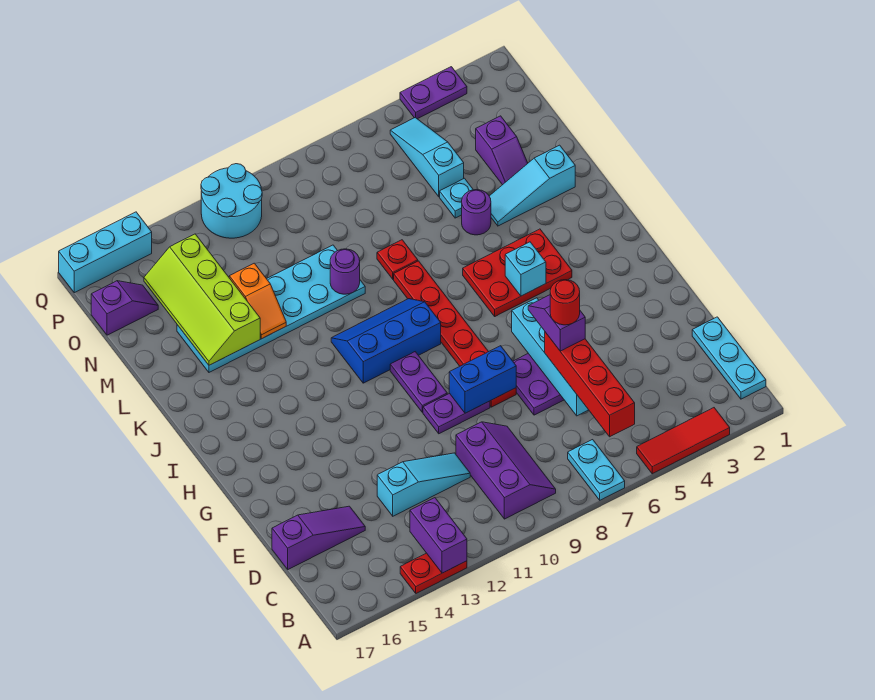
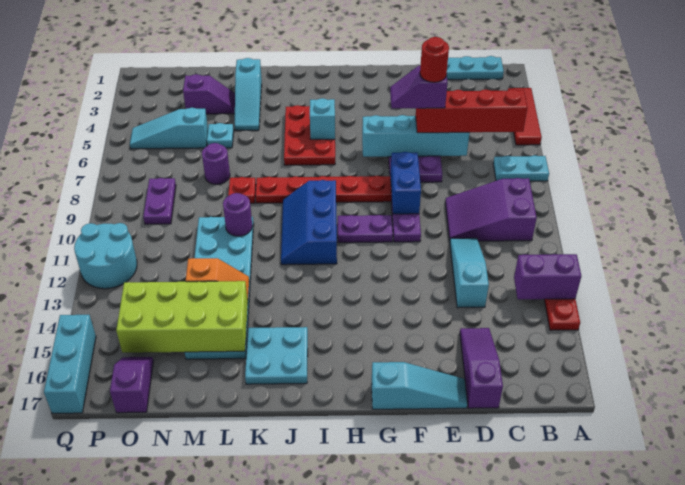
purple 2x3 slope [456,422,556,519] -> purple 2x3 slope turned to [445,178,537,241]
none -> cyan 1x3 slope [372,362,467,409]
none -> cyan 2x2 plate [245,327,308,384]
purple 1x1 round brick [462,190,491,235] -> purple 1x1 round brick moved to [202,143,230,184]
lime 2x4 slope [144,234,260,365] -> lime 2x4 brick [116,281,248,353]
purple 1x2 plate [400,67,467,119] -> purple 1x2 plate moved to [143,178,176,224]

